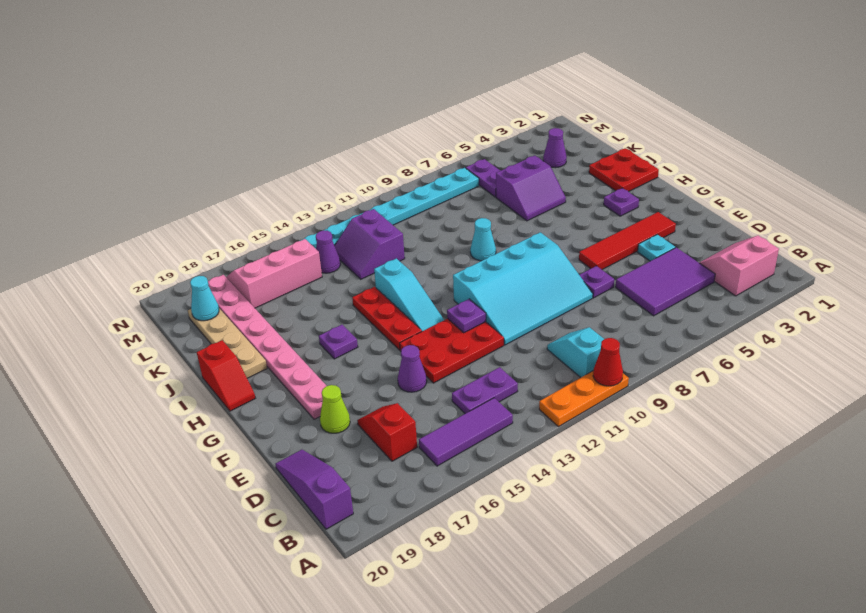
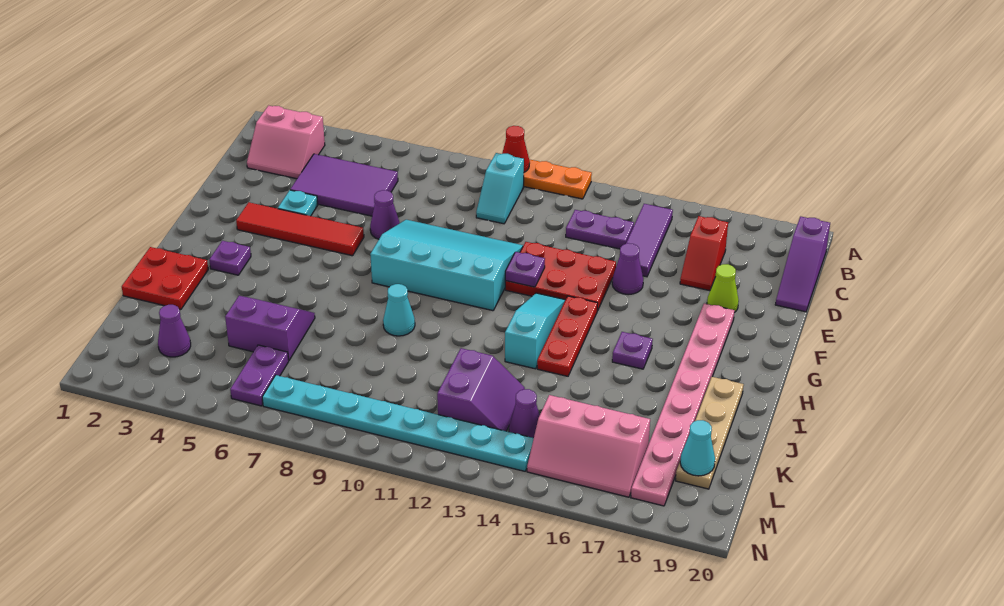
purple 1x3 tile [419,398,513,466] -> purple 1x3 tile turned to [626,204,673,277]
purple 1x1 plate [580,266,614,298] -> purple 1x1 cone [370,190,400,239]
red 1x2 slope [197,340,255,411] -> none

